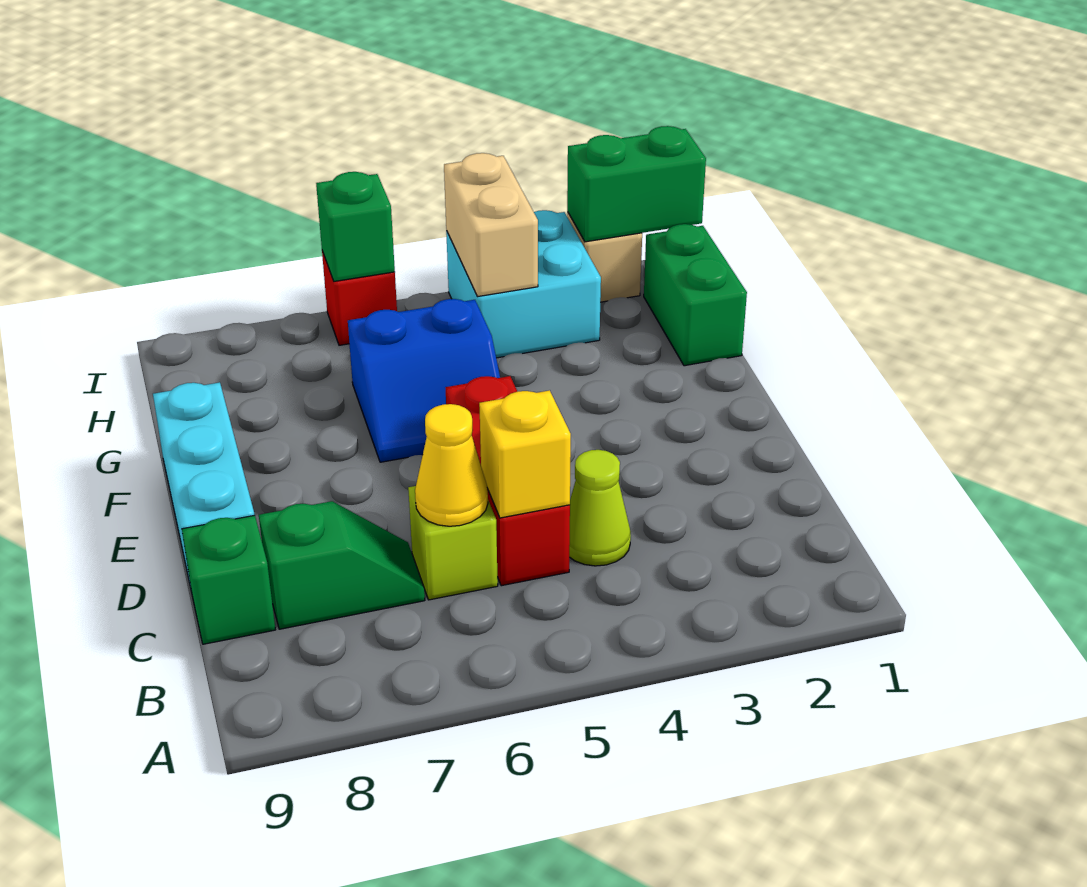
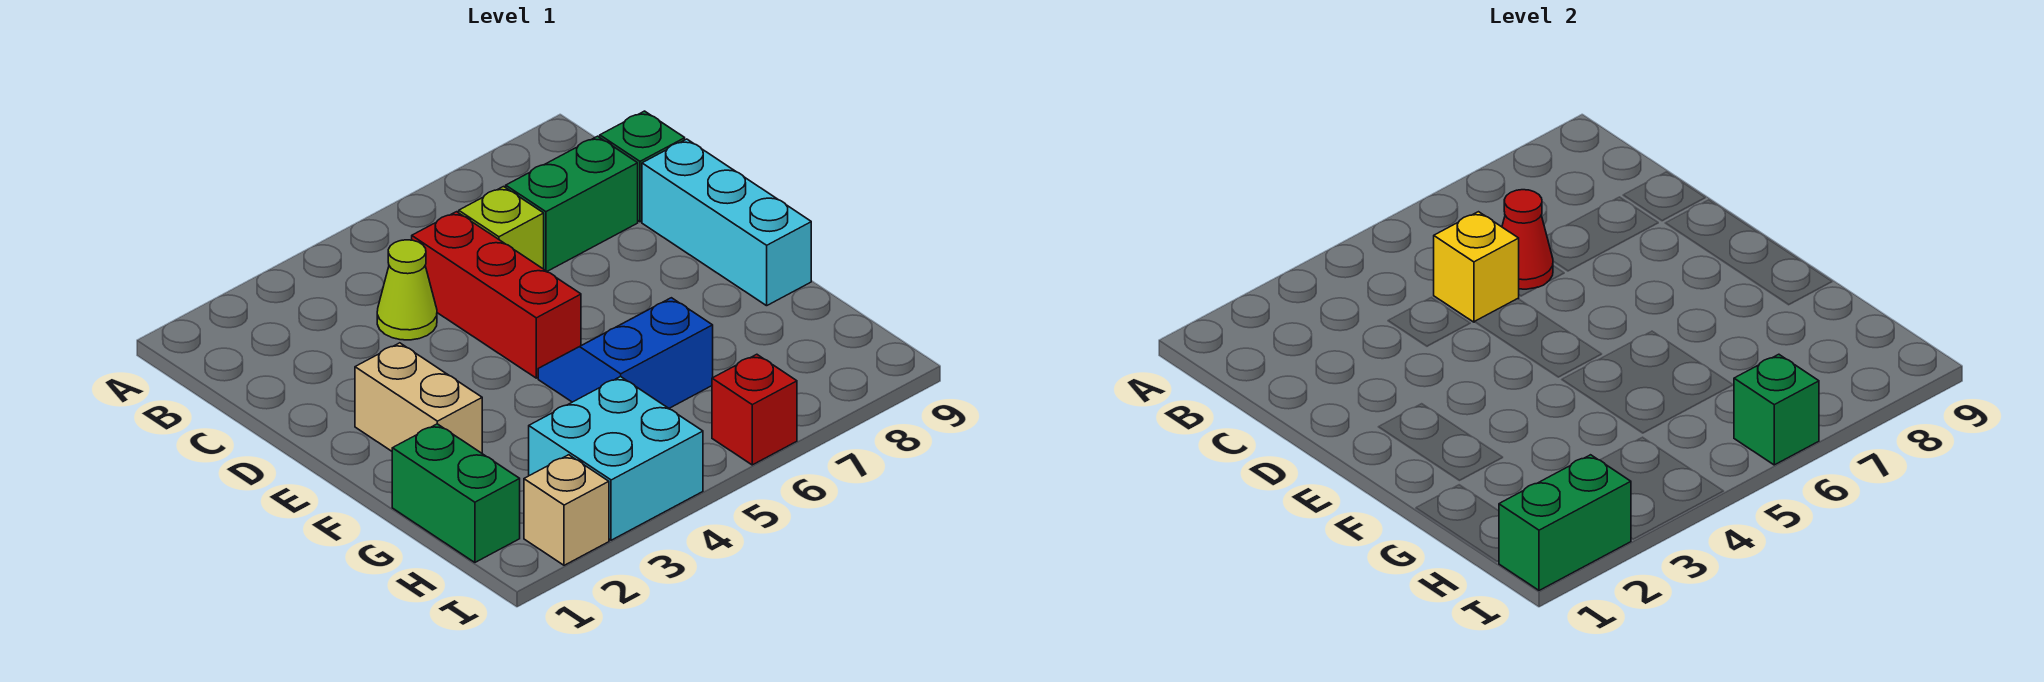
yellow 1x1 cone [415,404,488,526] -> red 1x1 cone [1502,190,1553,289]
green 1x2 slope [259,501,425,629] -> green 1x2 brick [506,136,638,272]
tan 1x2 brick [444,153,538,297] -> tan 1x2 brick moved to [355,343,482,453]

